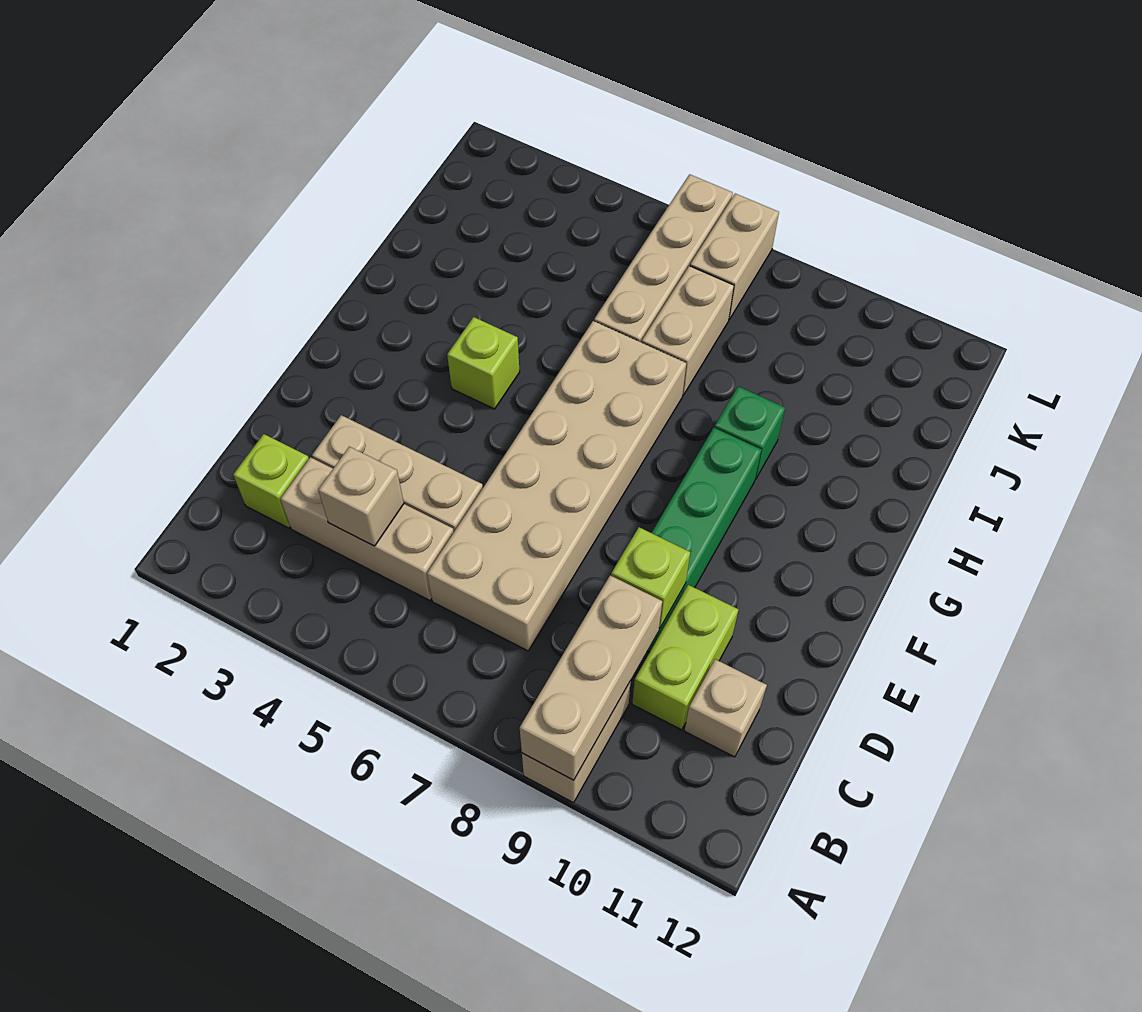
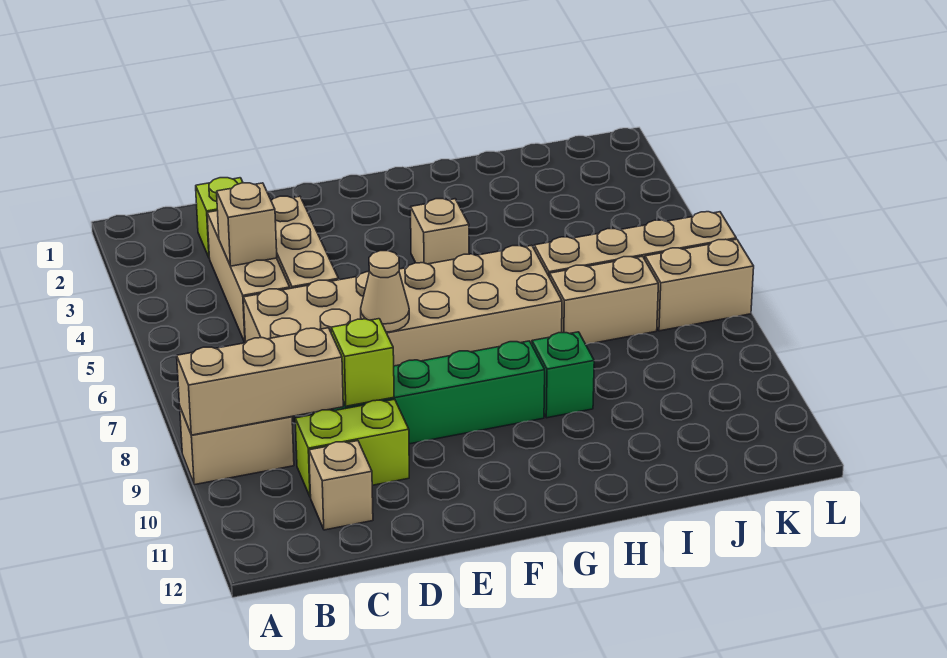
none -> tan 1x1 cone [361,251,409,332]
lime 1x1 brick [447,317,520,409] -> tan 1x1 brick [411,199,469,264]

